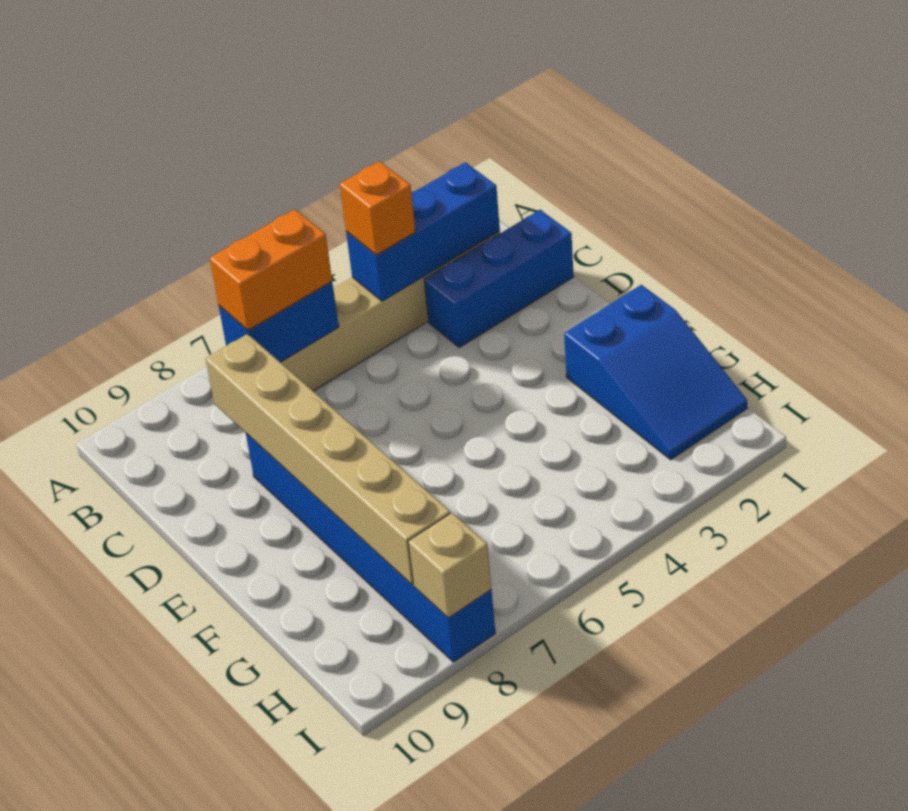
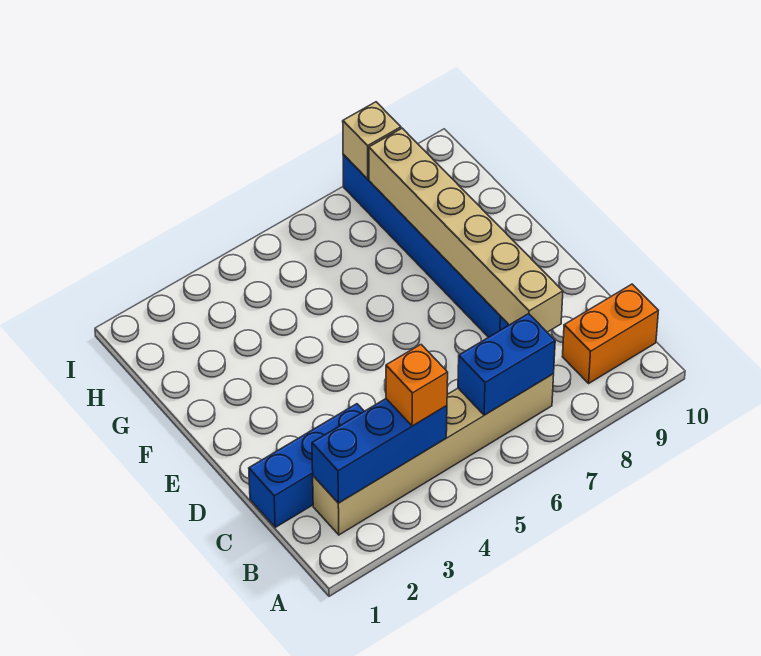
orange 1x2 brick [210,209,332,330] -> orange 1x2 brick moved to [562,284,658,383]
blue 2x3 slope [564,285,747,460] -> none

